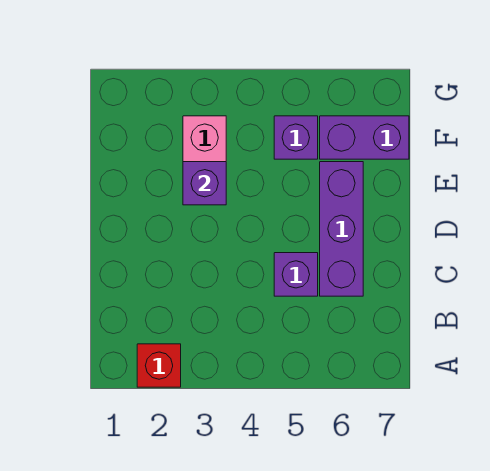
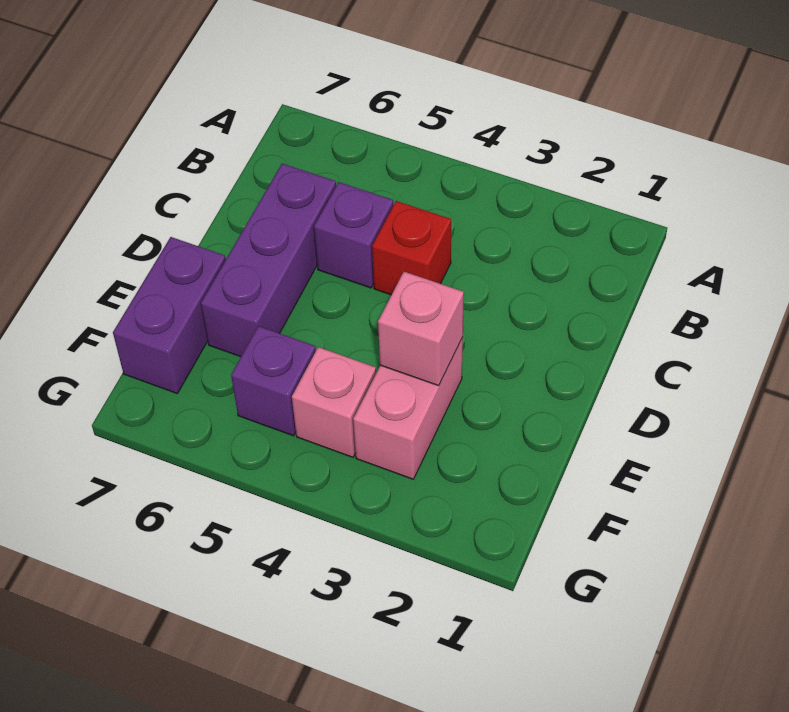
red 1x1 brick [137,344,181,387] -> red 1x1 brick moved to [372,201,451,295]
purple 1x1 brick [183,162,226,205] -> pink 1x1 brick [378,272,464,386]
none -> pink 1x1 brick [292,347,376,457]
purple 1x2 brick [320,116,409,159] -> purple 1x2 brick turned to [113,237,226,393]

